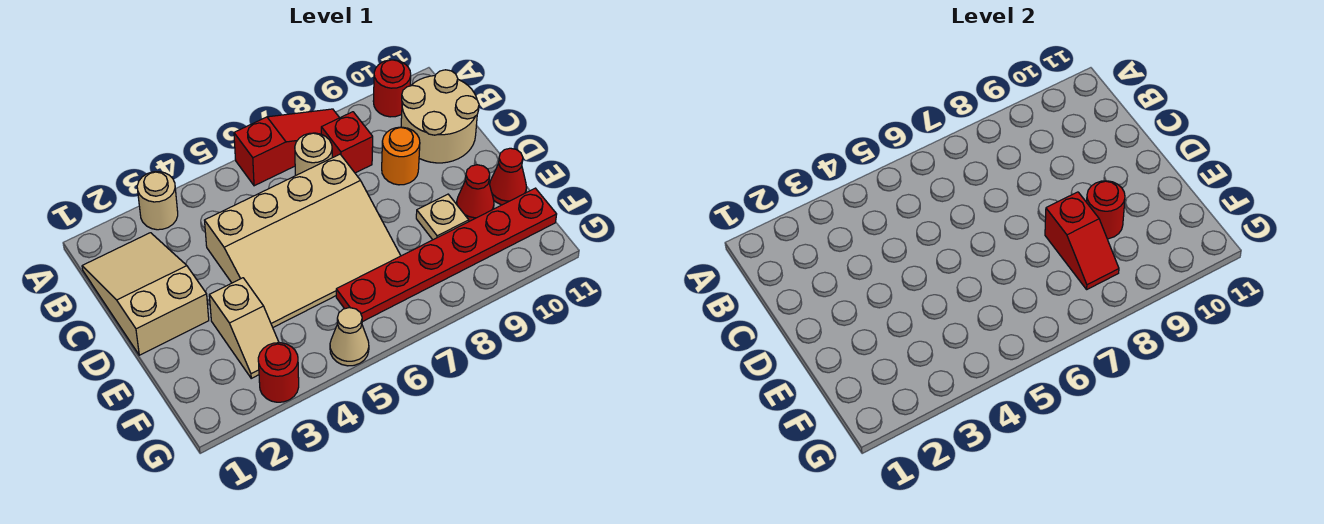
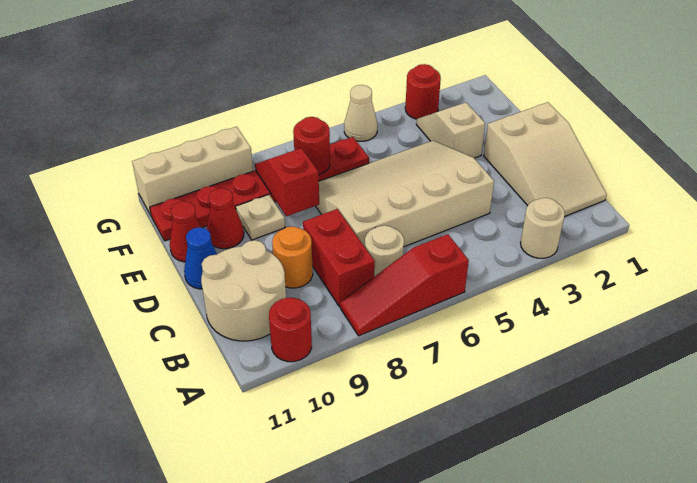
red 1x1 brick [321,112,373,173] -> red 1x2 brick [303,209,375,307]
none -> blue 1x1 cone [184,227,217,289]
red 1x1 round brick [1087,181,1125,239] -> red 1x1 round brick moved to [293,117,330,175]
none -> tan 1x3 brick [132,127,253,215]

